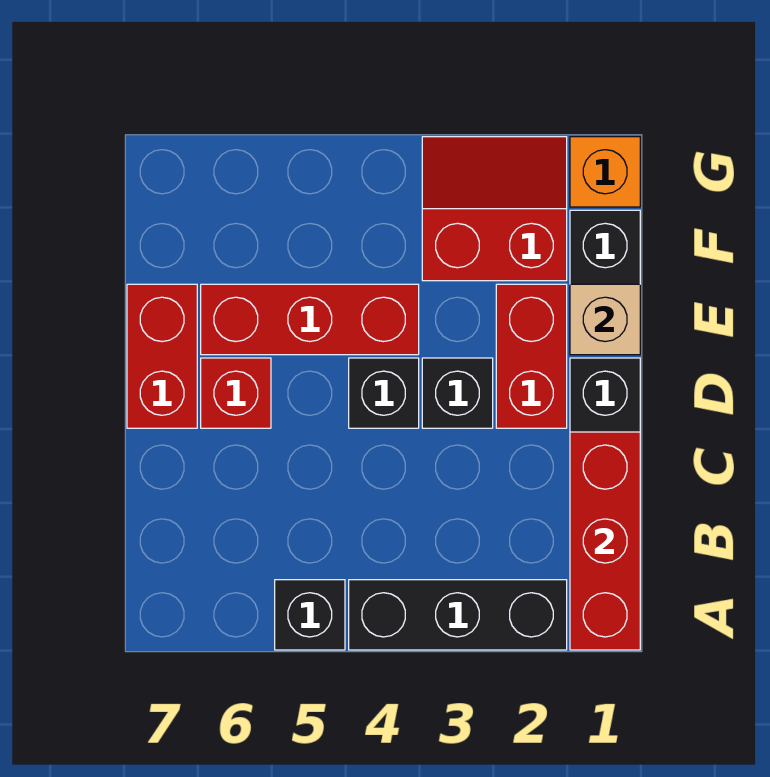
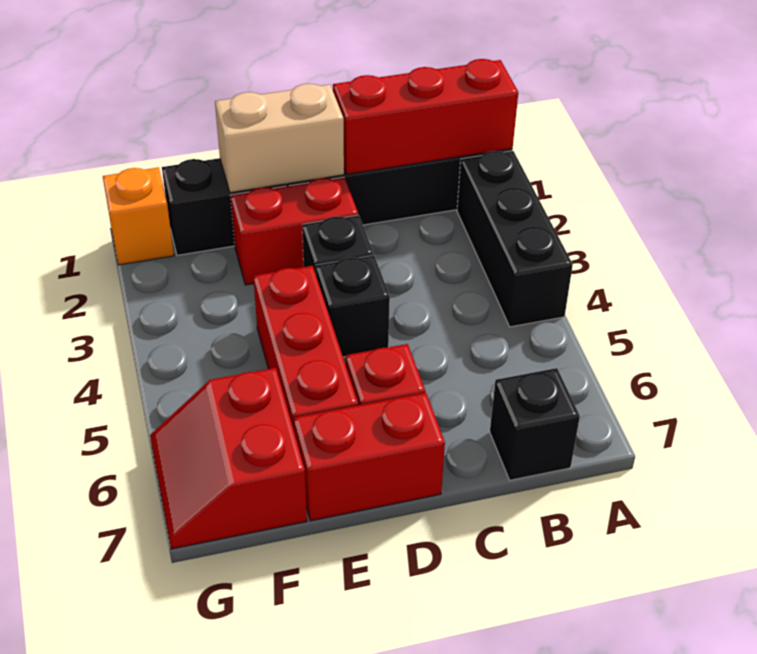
black 1x1 brick [275,580,345,650] -> black 1x1 brick moved to [490,368,580,480]
tan 1x1 brick [570,284,640,355] -> tan 1x2 brick [215,84,344,193]
red 2x2 slope [422,137,567,281] -> red 2x2 slope moved to [150,368,307,549]

